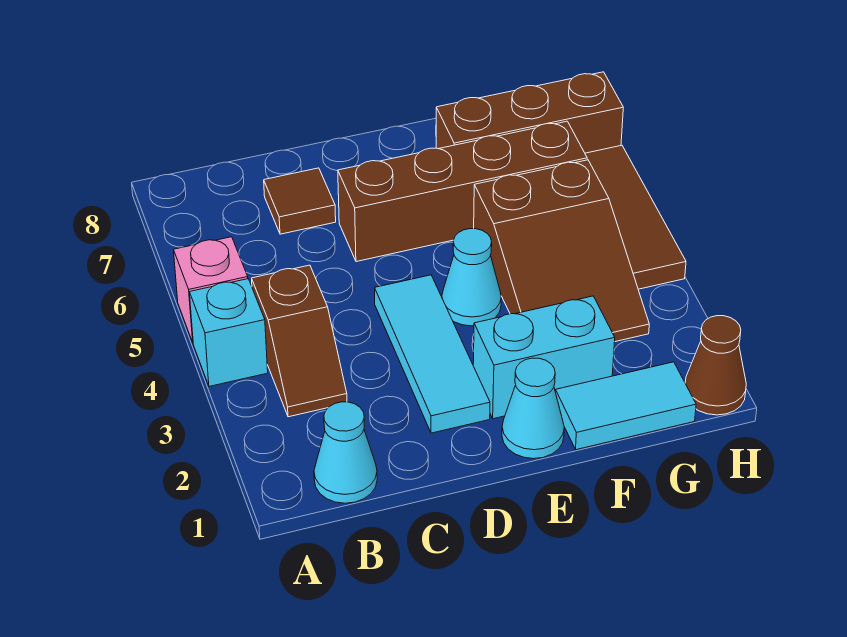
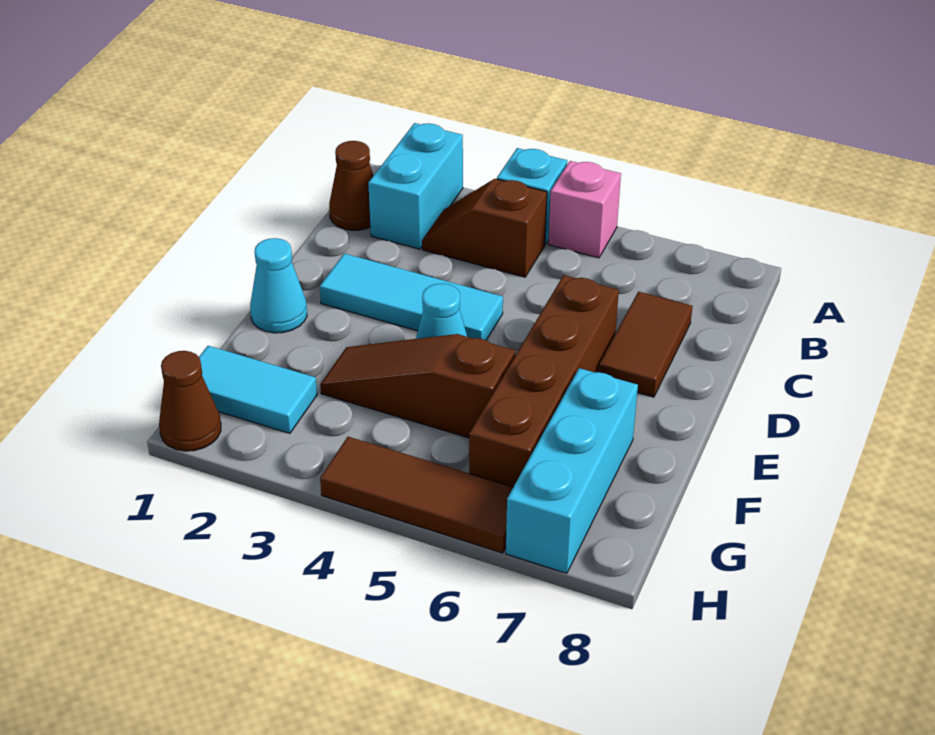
cyan 1x1 cone [314,402,377,503] -> brown 1x1 cone [329,141,373,230]
brown 1x1 tile [264,168,336,234] -> brown 1x2 tile [599,292,692,397]
cyan 1x2 brick [473,296,615,419] -> cyan 1x2 brick moved to [368,123,463,249]
cyan 1x2 tile [555,362,696,450] -> cyan 1x2 tile turned to [199,346,317,433]
brown 2x3 slope [474,160,649,342] -> brown 1x3 slope [320,334,515,438]
brown 1x3 brick [436,72,623,153] -> cyan 1x3 brick [506,368,638,573]

